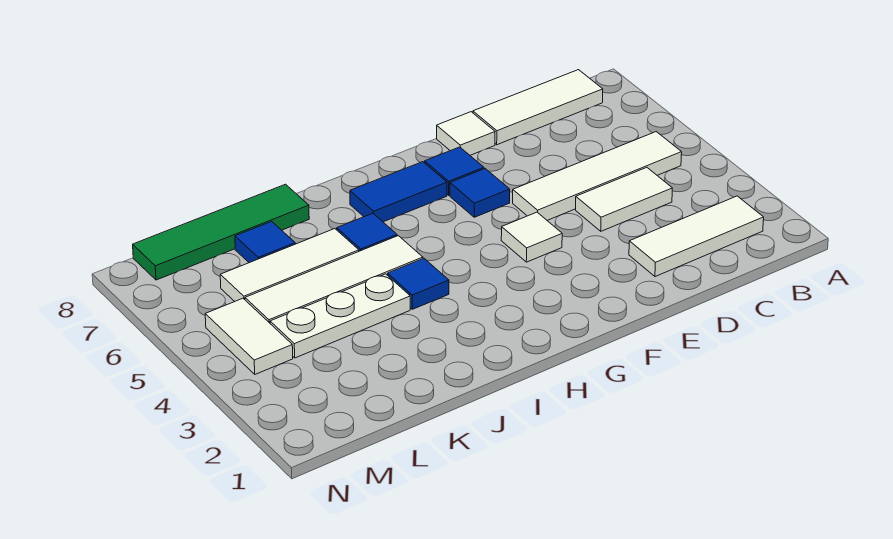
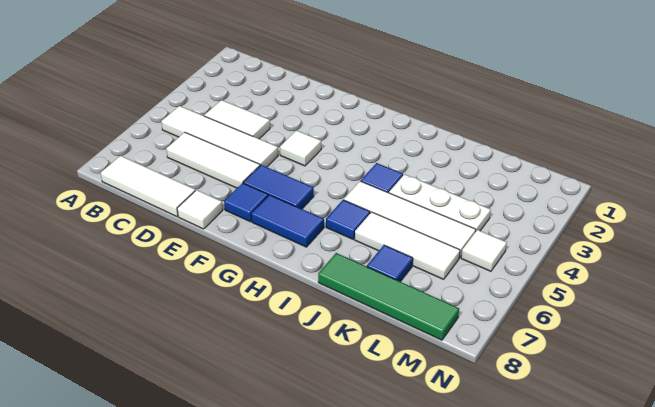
white 1x3 tile [629,196,764,277] -> white 1x3 tile moved to [166,132,260,188]
blue 1x1 tile [450,169,510,217] -> blue 1x2 tile [243,165,314,209]
white 1x2 tile [205,298,293,374] -> white 1x1 tile [461,230,507,271]

